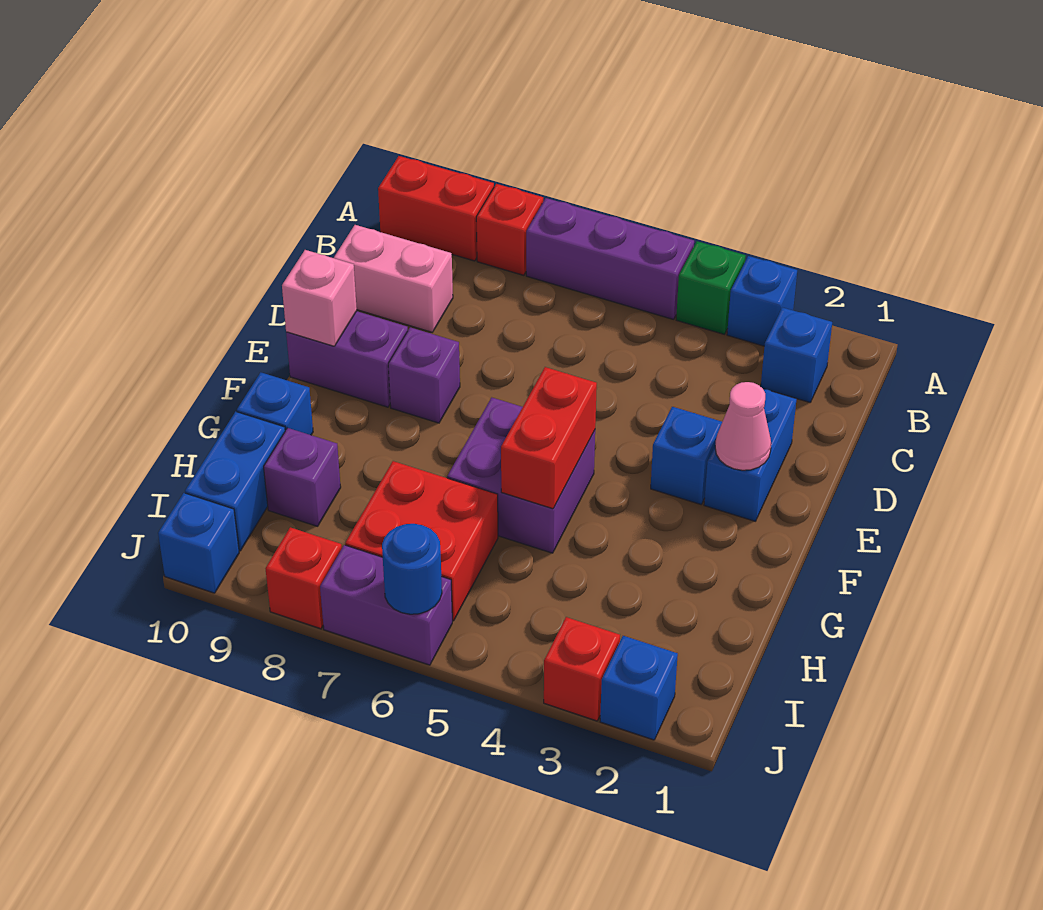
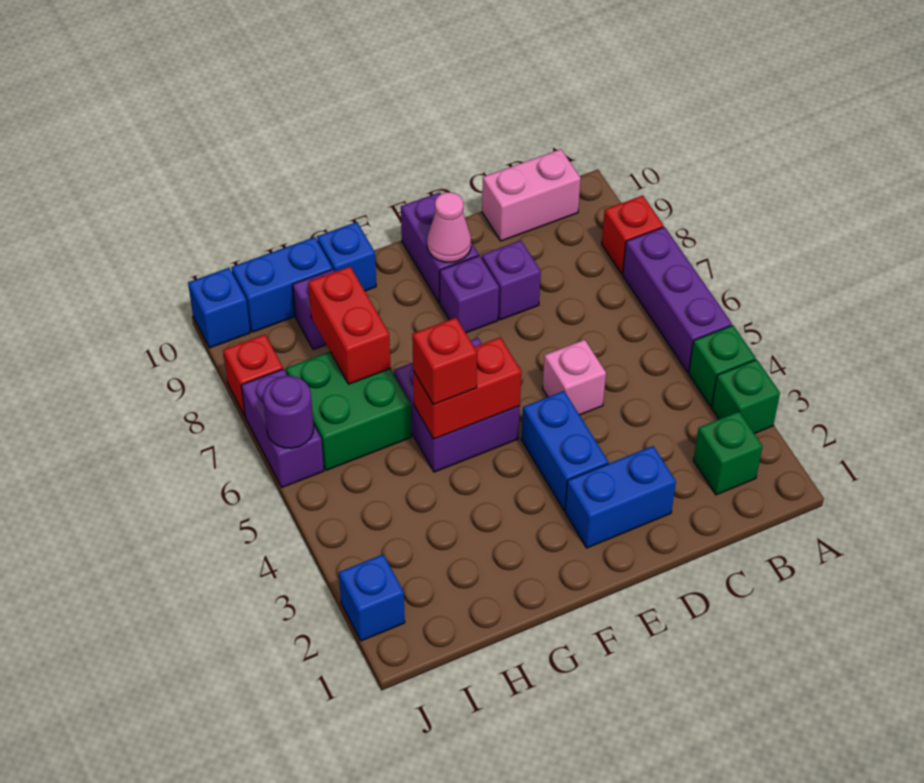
blue 1x1 brick [727,256,797,346] -> green 1x1 brick [712,359,780,434]
red 1x2 brick [378,156,494,261] -> red 1x2 brick moved to [308,267,391,384]
blue 1x1 brick [761,307,832,402] -> green 1x1 brick [693,412,762,495]
pink 1x2 brick [334,225,453,332] -> pink 1x2 brick turned to [482,149,581,241]
none -> purple 1x1 brick [482,240,541,320]
pink 1x1 cone [715,382,771,470] -> pink 1x1 cone moved to [427,192,471,262]
blue 1x1 brick [651,407,722,504] -> blue 1x2 brick [521,391,608,511]
pink 1x1 brick [282,250,357,346] -> pink 1x1 brick moved to [542,340,606,415]
red 2x2 brick [345,461,498,621] -> green 2x2 brick [286,352,412,470]
red 1x1 brick [544,617,620,721] -> red 1x1 brick moved to [412,318,477,405]
blue 1x1 round brick [382,524,442,614] -> purple 1x1 round brick [263,376,314,448]

